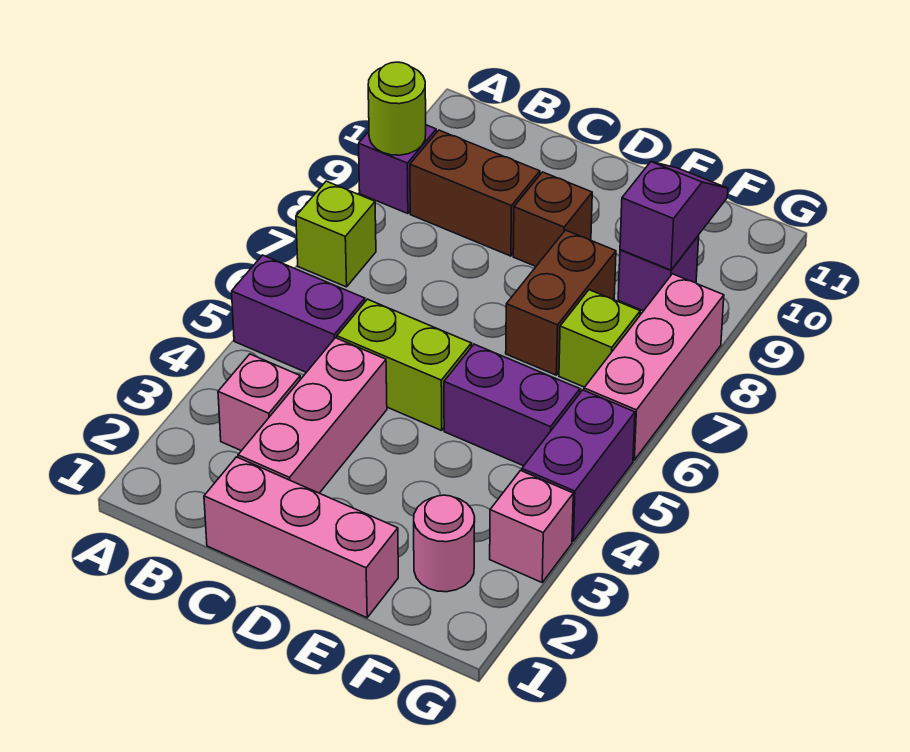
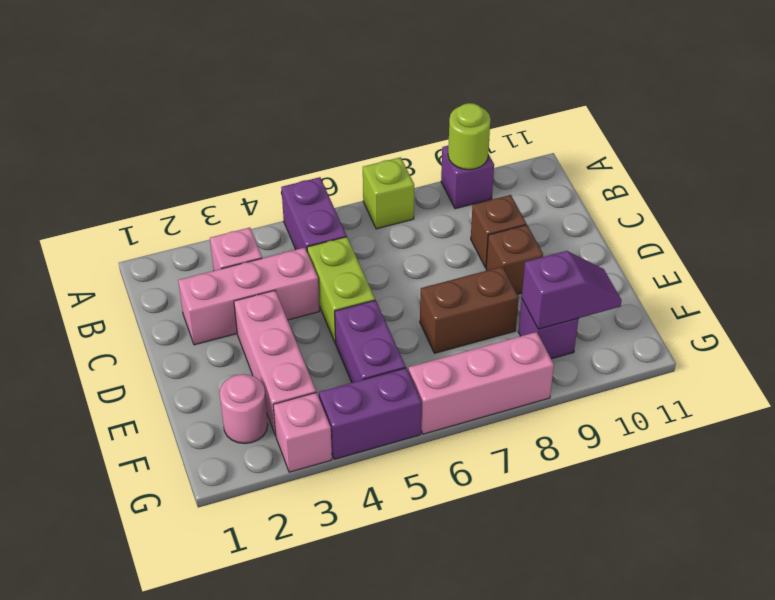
brown 1x2 brick [410,130,540,256] -> brown 1x1 brick [471,195,526,268]
pink 1x3 brick [204,457,398,618] -> pink 1x3 brick moved to [234,290,316,436]
lime 1x1 brick [559,290,640,387] -> none

